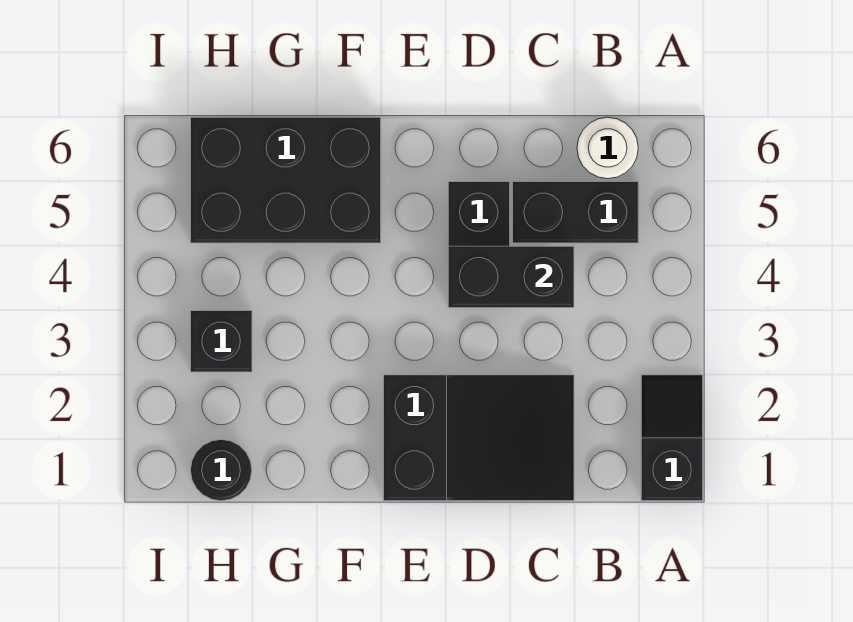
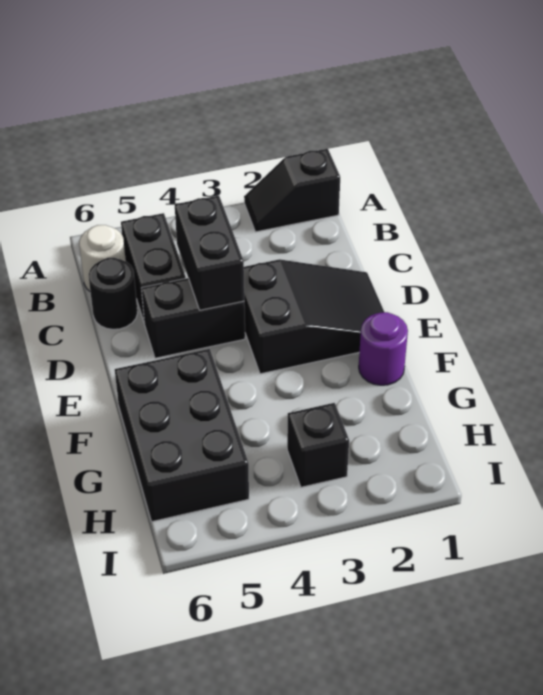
black 2x3 slope [384,375,574,501] -> black 2x3 slope turned to [244,259,384,374]
none -> purple 1x1 round brick [359,312,408,385]
black 1x1 round brick [191,440,252,501] -> black 1x1 round brick moved to [89,258,138,329]

